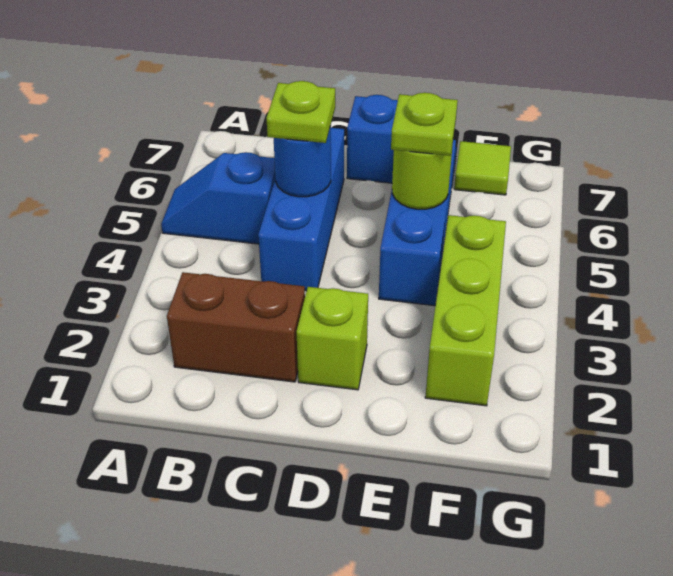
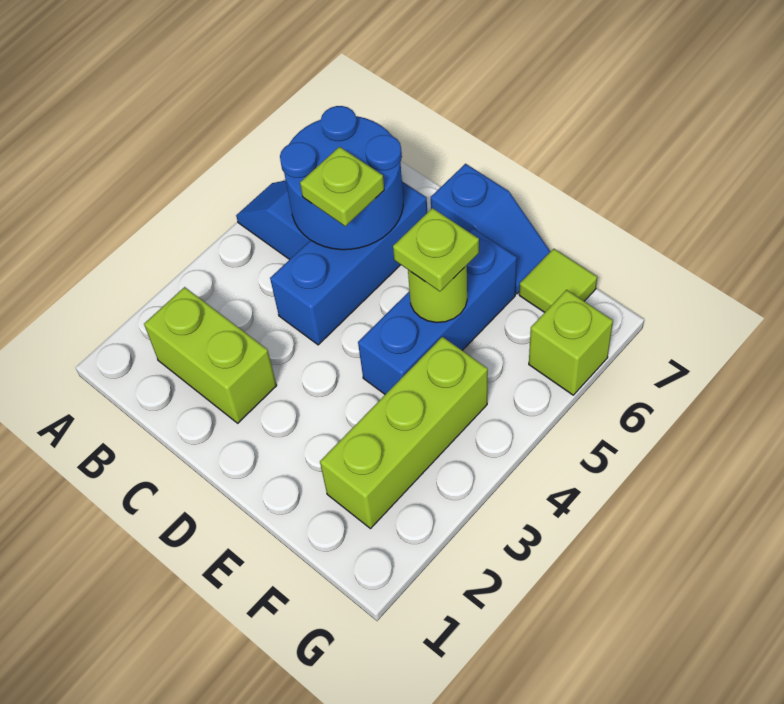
brown 1x2 brick [167,272,305,382] -> lime 1x2 brick [144,287,277,423]
blue 1x1 round brick [274,126,331,197] -> blue 2x2 round brick [280,106,403,250]
lime 1x1 brick [297,287,368,390] -> lime 1x1 brick moved to [529,290,613,395]

